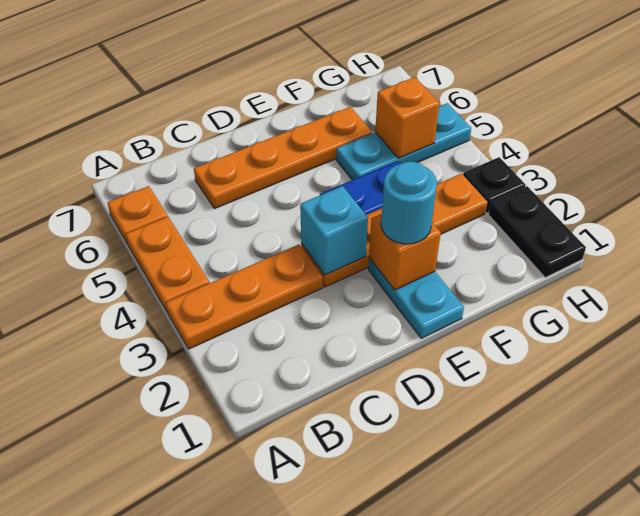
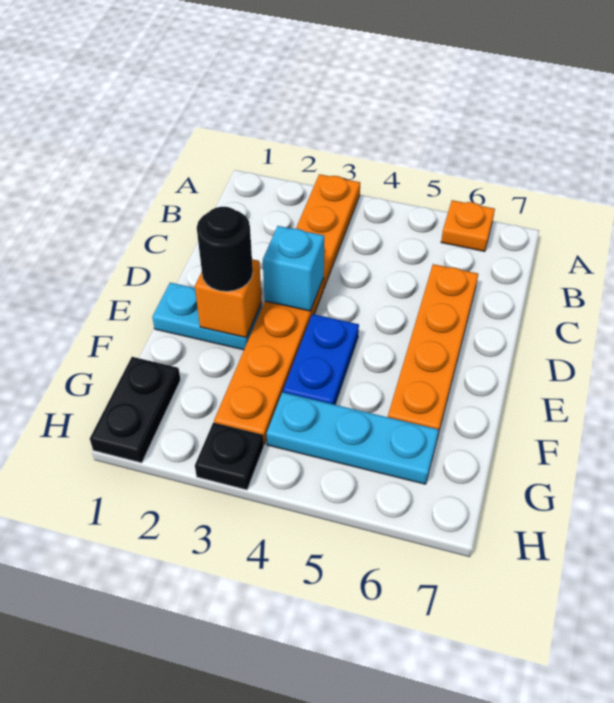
orange 1x2 plate [126,217,209,312] -> none
cyan 1x1 round brick [381,162,437,244] -> black 1x1 round brick [197,207,253,291]
cyan 1x3 plate [336,103,471,180] -> cyan 1x3 plate turned to [267,392,439,484]
orange 1x1 brick [375,77,440,158] -> none
black 1x2 plate [488,186,586,277] -> black 1x2 plate turned to [90,357,180,463]

